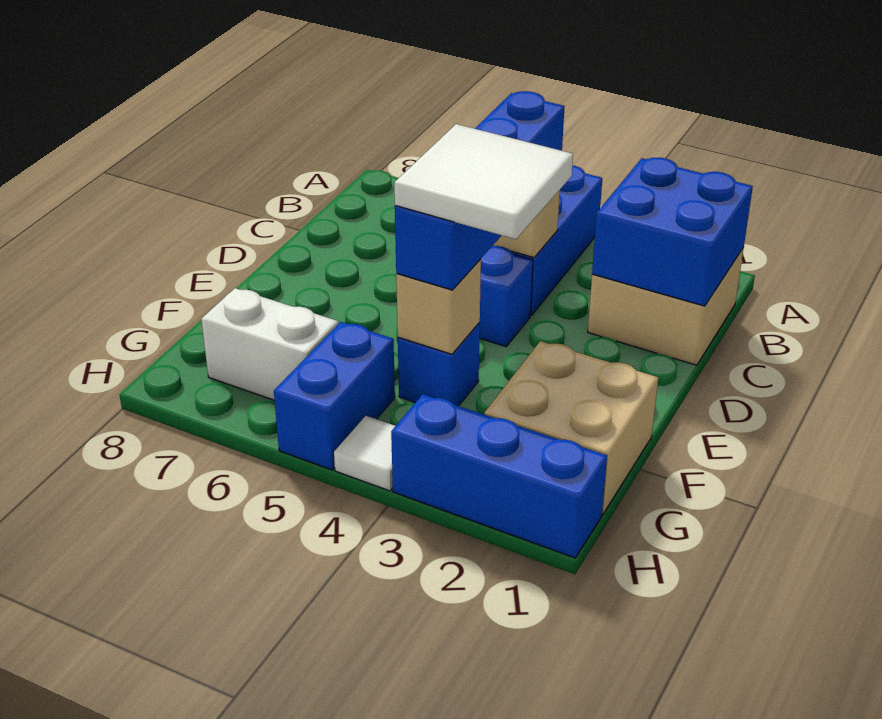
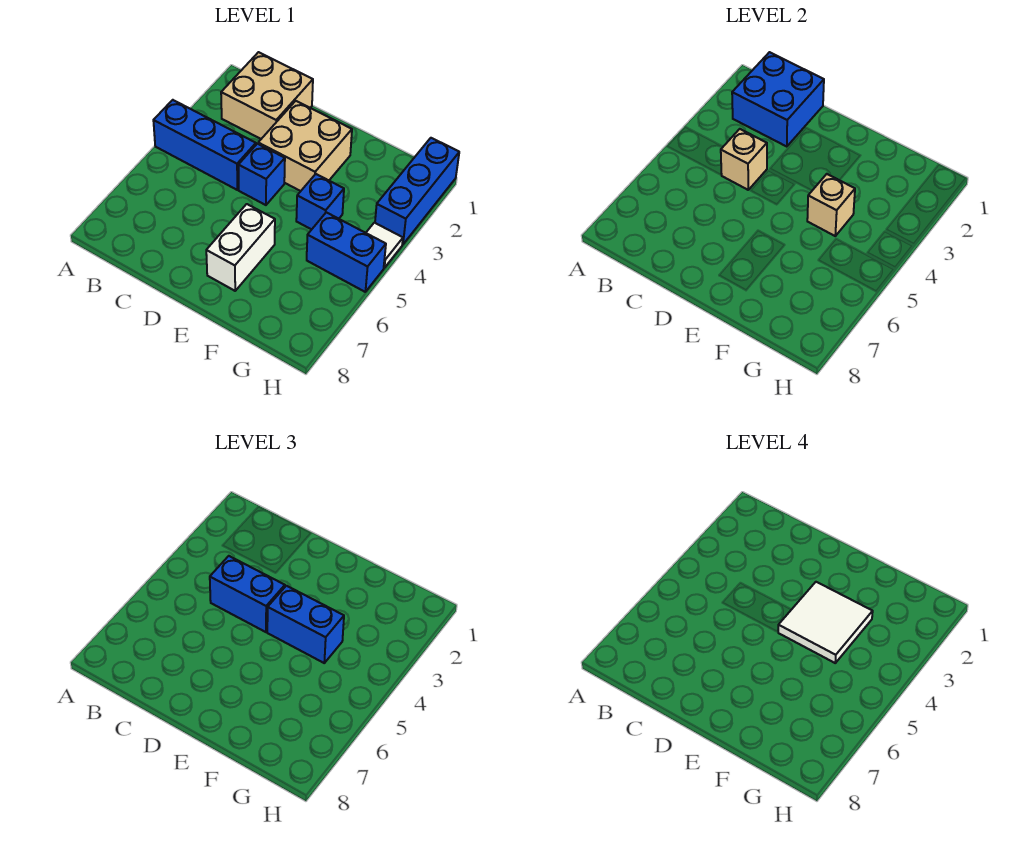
tan 2x2 brick [484,341,658,514] -> tan 2x2 brick moved to [258,101,352,191]
white 1x2 brick [201,288,338,400] -> white 1x2 brick moved to [206,204,275,291]

